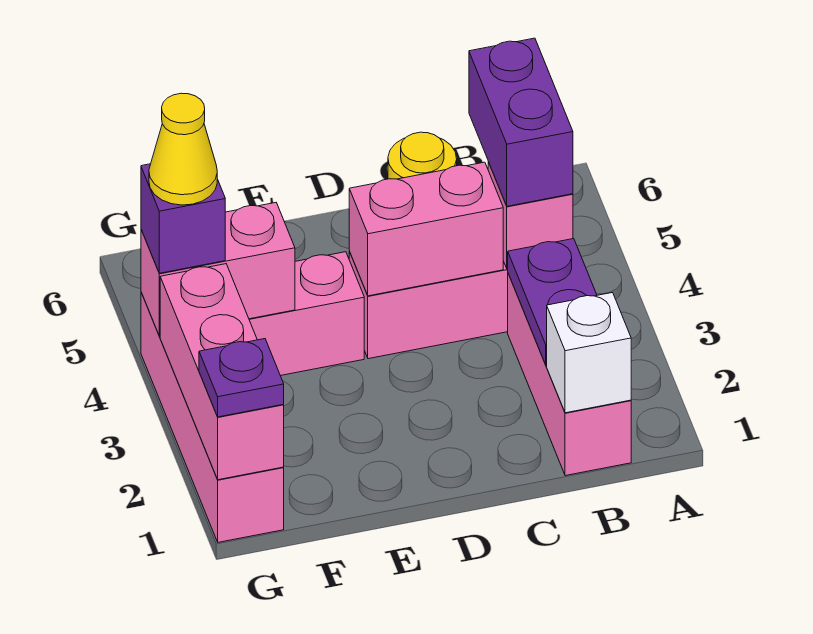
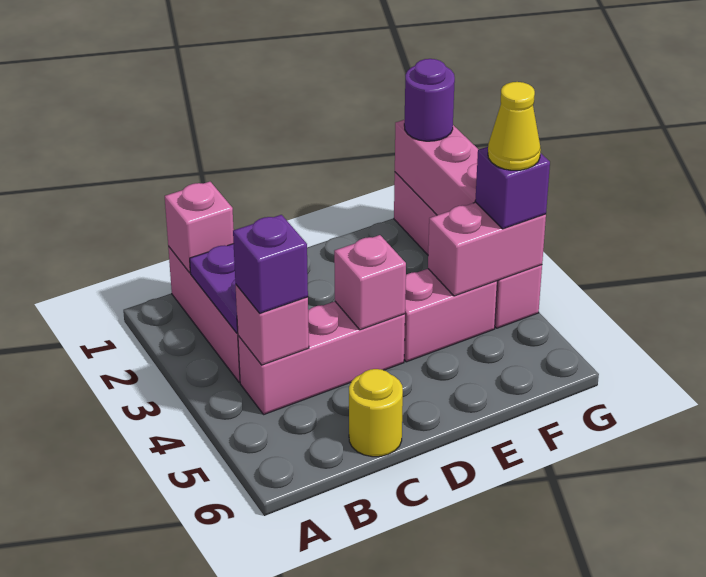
white 1x1 brick [547,293,631,413] -> pink 1x1 brick [165,182,234,273]
purple 1x2 brick [469,38,573,206] -> purple 1x1 brick [233,215,308,313]
pink 1x2 brick [349,162,503,296] -> pink 1x1 brick [334,235,406,330]
purple 1x1 plate [199,339,284,417] -> purple 1x1 round brick [404,59,455,141]

